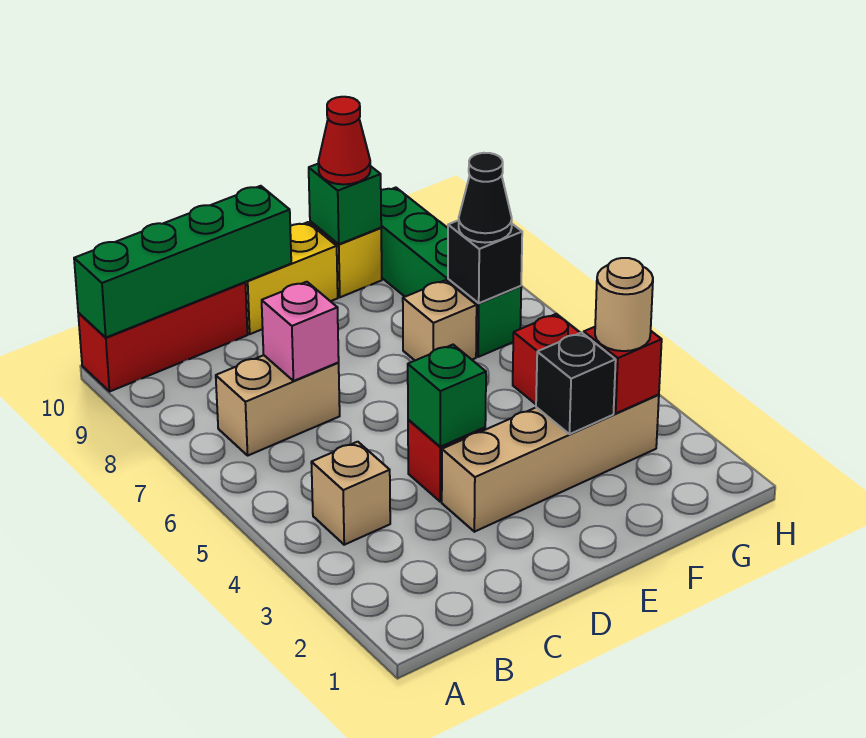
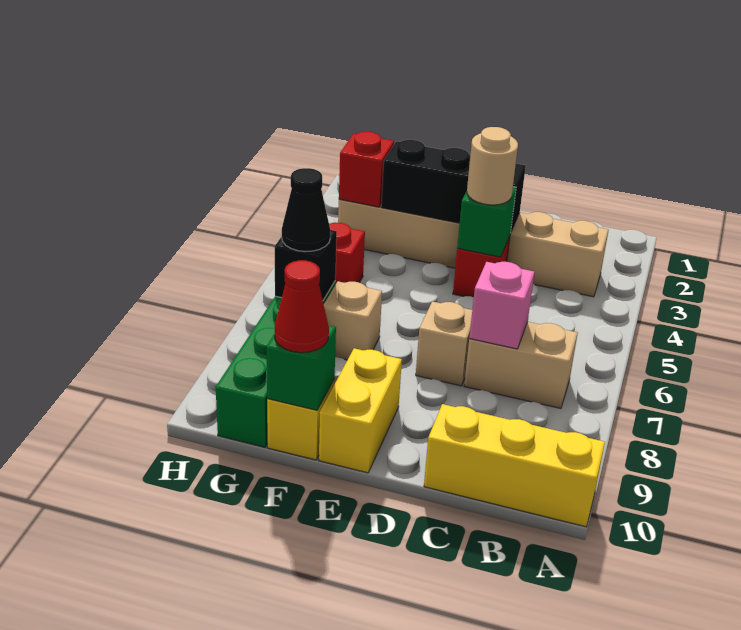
red 1x3 brick [78,282,248,391] -> yellow 1x3 brick [424,404,605,527]
green 1x4 brick [74,186,291,338] -> none
tan 1x1 brick [311,442,390,545] -> tan 1x1 brick moved to [416,301,472,386]
tan 1x4 brick [442,395,659,532] -> tan 1x6 brick [338,199,608,297]
yellow 1x2 brick [245,222,338,334] -> yellow 1x2 brick turned to [319,348,402,473]
black 1x1 brick [536,333,616,434] -> black 1x3 brick [381,140,526,232]
tan 1x1 round brick [595,258,653,351] -> tan 1x1 round brick moved to [467,127,518,205]

